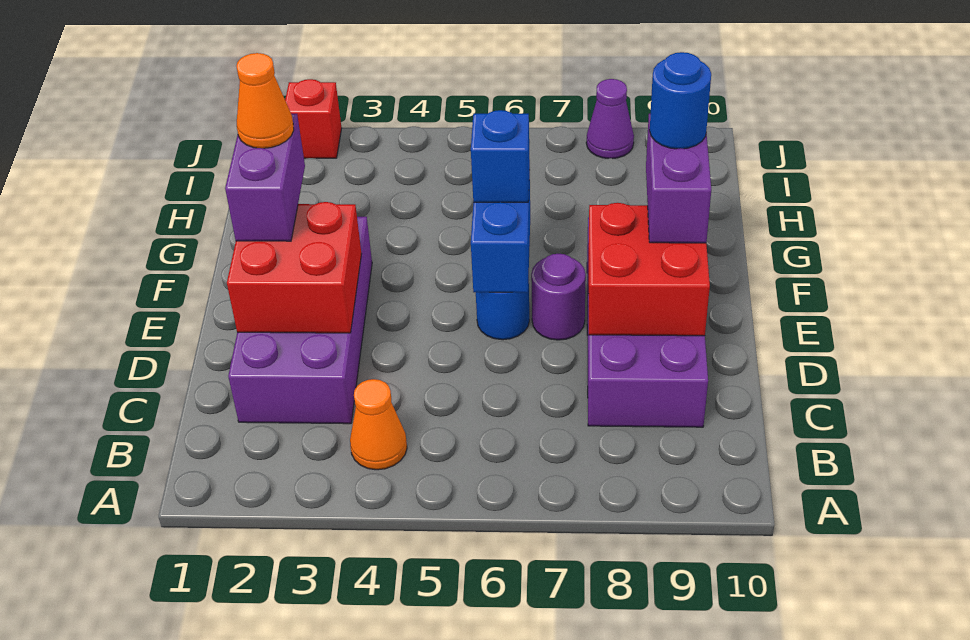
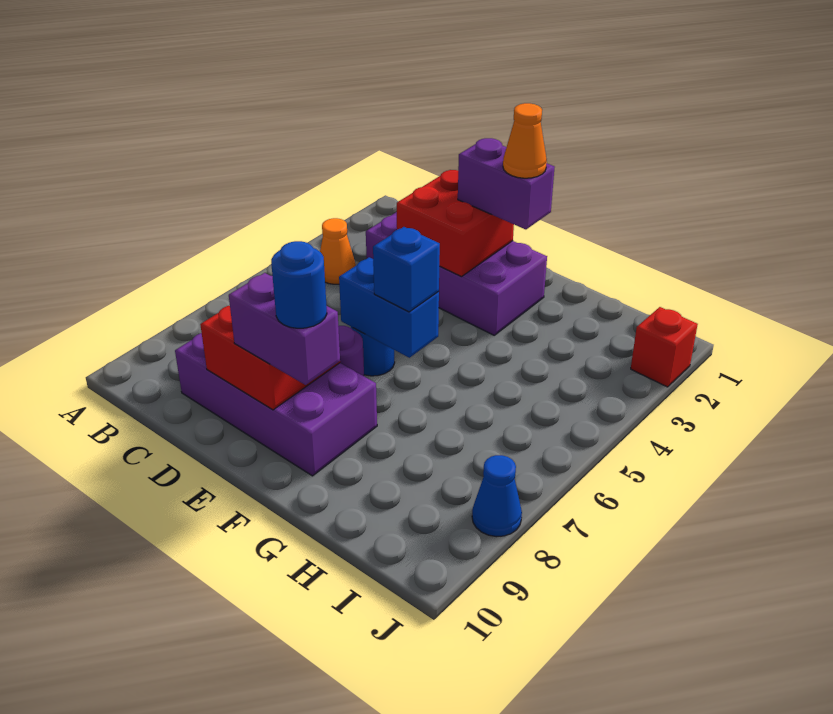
purple 1x1 cone [586,79,634,159] -> blue 1x1 cone [472,455,522,537]

